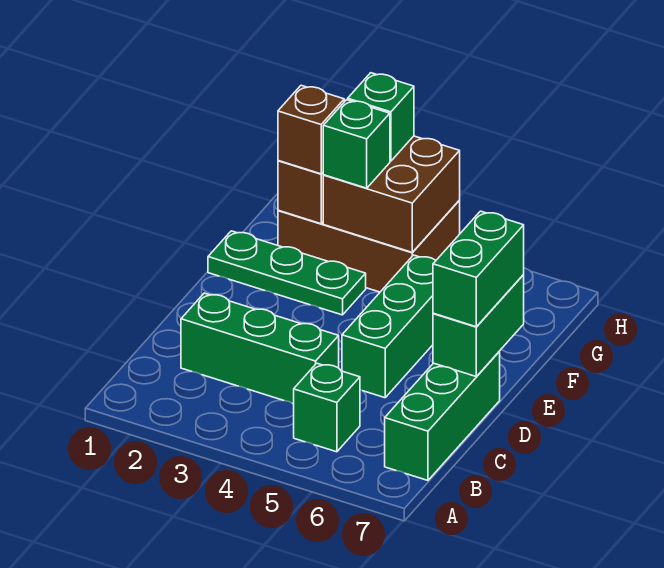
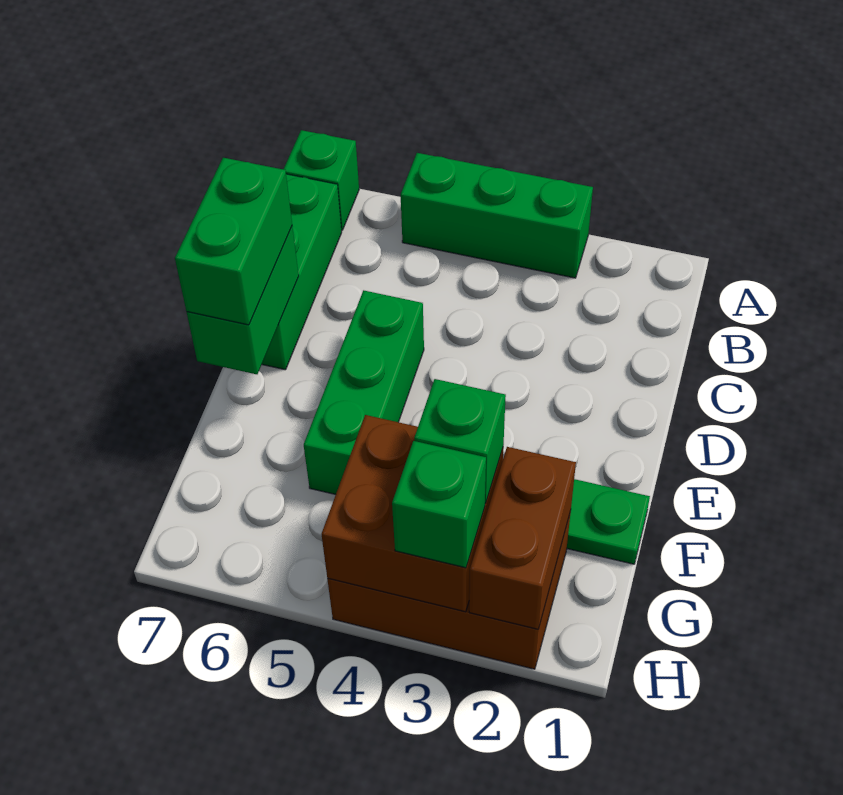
green 1x1 brick [294,363,360,452] -> green 1x1 brick moved to [283,130,359,230]
green 1x3 brick [181,293,339,404] -> green 1x3 brick moved to [401,153,593,278]
brown 1x1 brick [278,85,344,174] -> none

